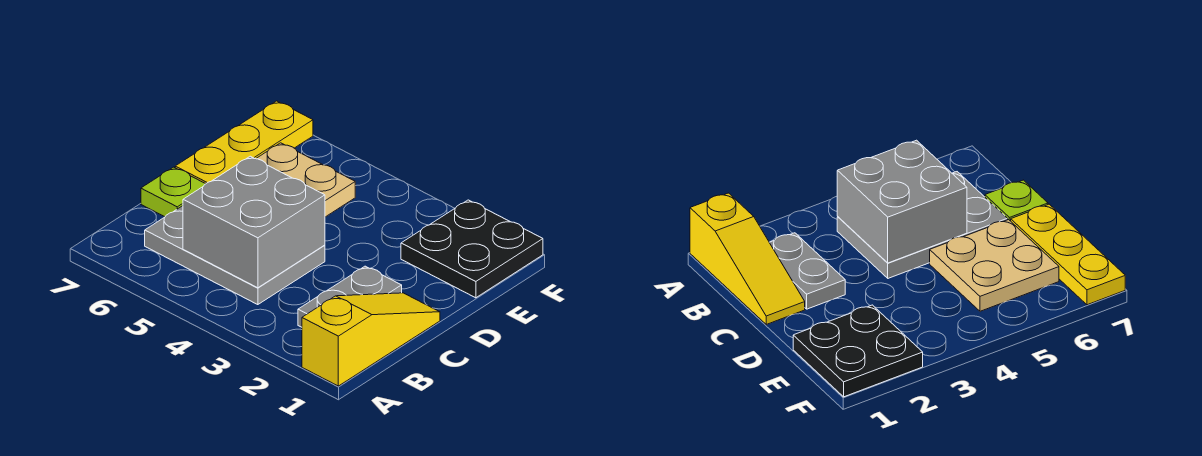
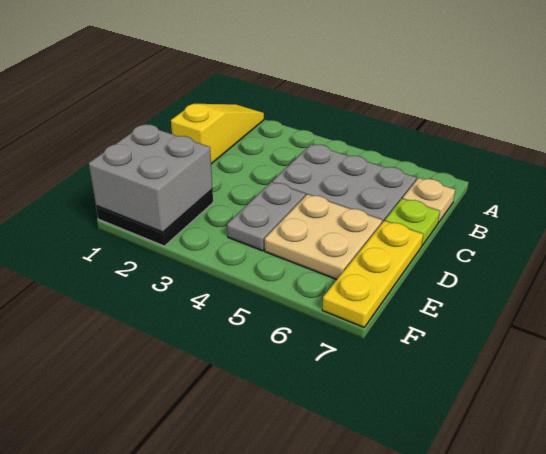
yellow 1x3 slope [302,293,440,386] -> yellow 1x3 slope turned to [171,104,264,164]
grey 1x2 plate [298,266,402,327] -> grey 1x2 plate moved to [227,182,306,251]
grey 2x2 brick [183,156,325,288] -> grey 2x2 brick moved to [89,124,212,232]
none -> tan 1x1 plate [403,178,455,223]

